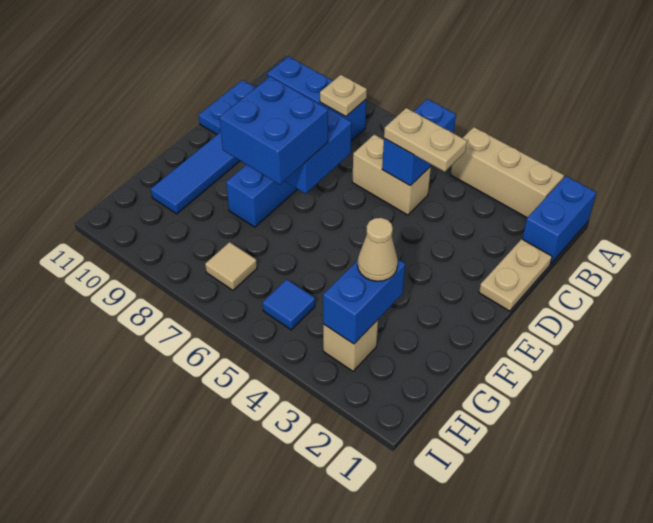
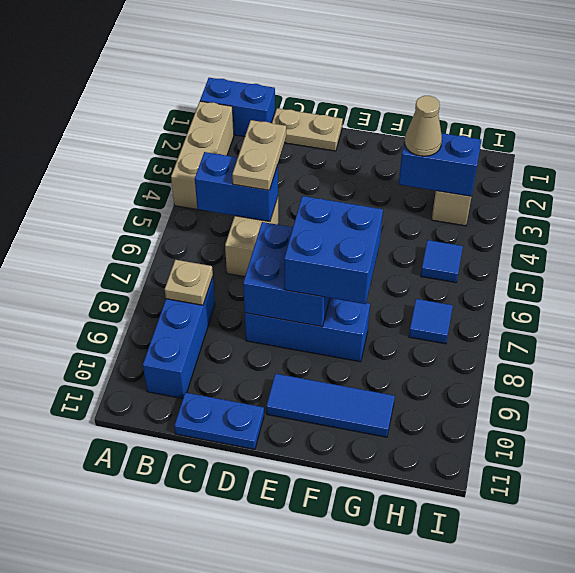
tan 1x1 tile [205,242,257,290] -> blue 1x1 tile [409,299,453,344]

